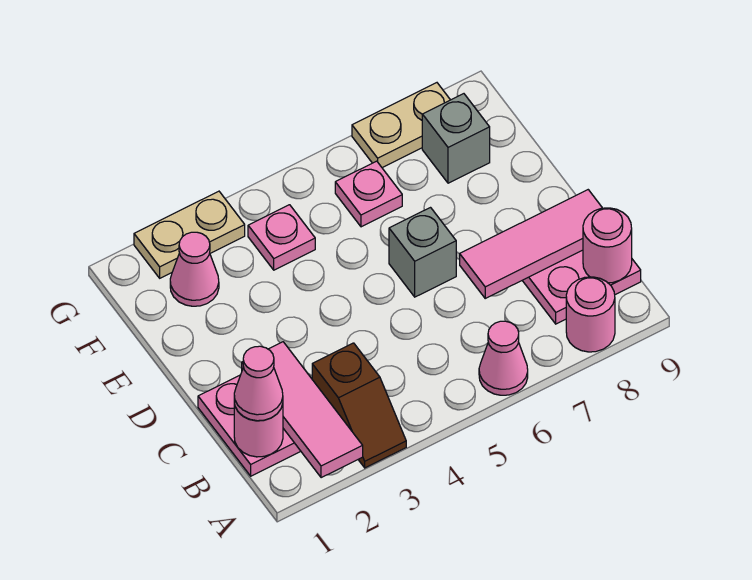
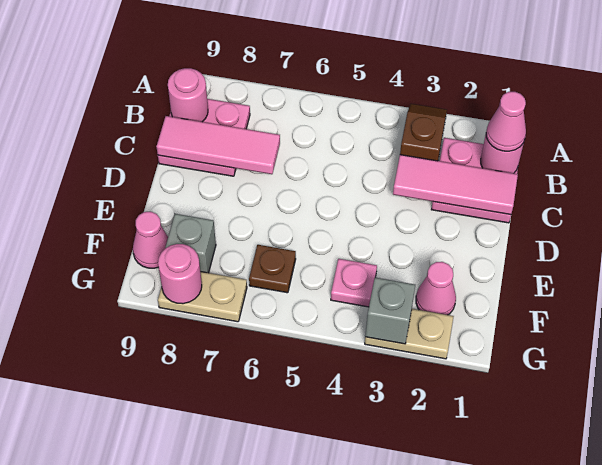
pink 1x3 tile [242,342,363,478] -> pink 1x3 tile turned to [393,155,518,215]
pink 1x1 cone [479,321,528,395] -> pink 1x1 cone moved to [133,212,168,268]
pink 1x1 round brick [566,277,615,352] -> pink 1x1 round brick moved to [158,244,202,304]
grey 1x1 brick [389,208,456,297] -> grey 1x1 brick moved to [365,278,415,344]
pink 1x1 plate [335,161,402,227] -> brown 1x1 plate [249,245,296,293]

